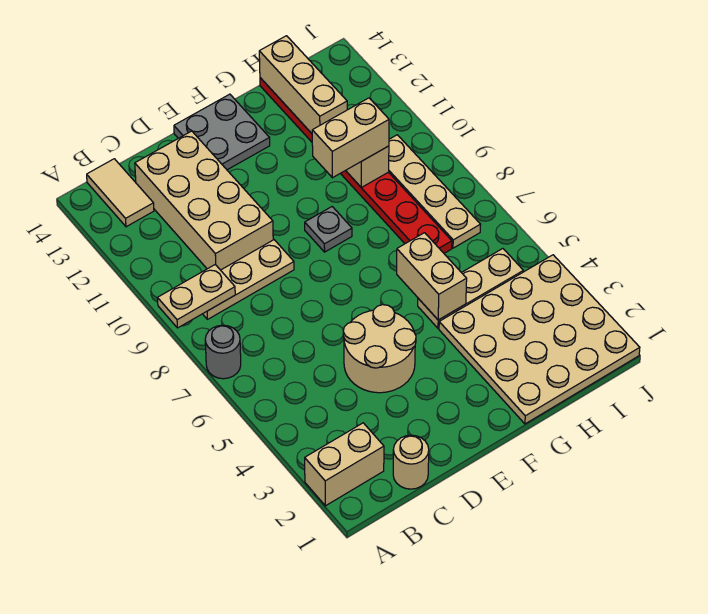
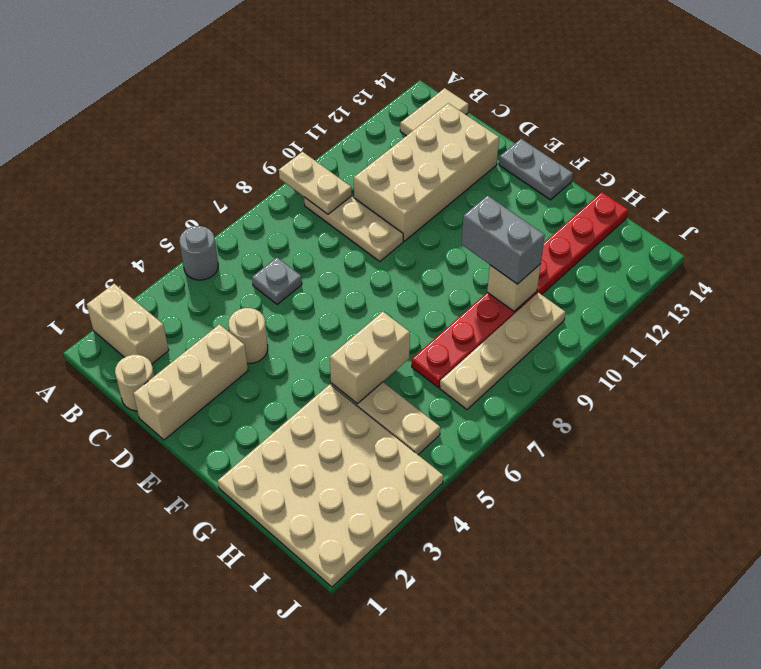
grey 1x1 round brick [205,325,241,379] -> grey 1x1 round brick moved to [179,226,218,280]
tan 2x2 round brick [343,305,416,393] -> tan 1x1 round brick [229,308,268,363]
grey 2x2 plate [174,94,270,170] -> grey 1x2 plate [499,139,573,200]
grey 1x1 plate [305,207,352,252] -> grey 1x1 plate moved to [252,257,302,305]
tan 1x2 brick [312,98,389,178] -> grey 1x2 brick [462,195,545,284]
tan 1x3 brick [259,36,347,133] -> tan 1x3 brick moved to [133,324,248,440]

